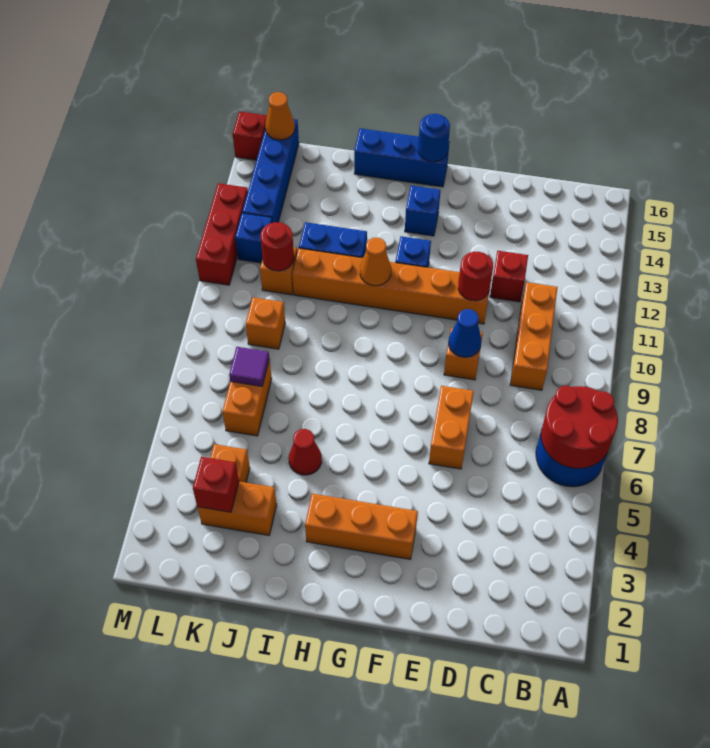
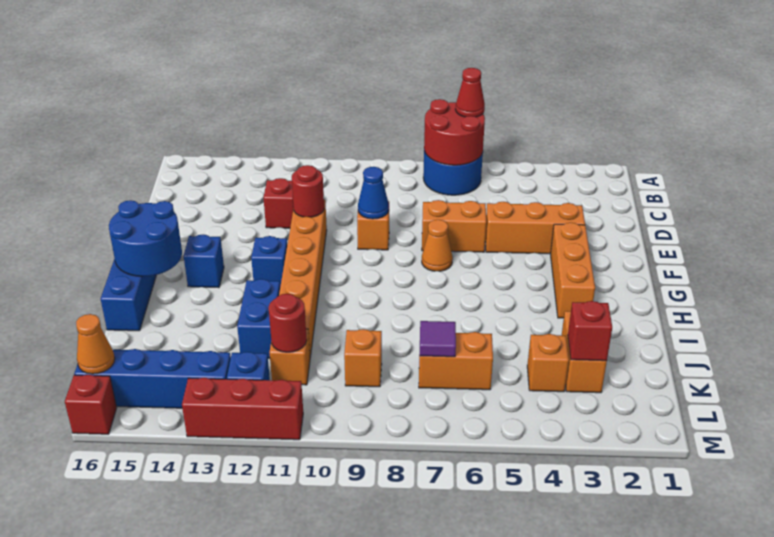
orange 1x3 brick [510,282,558,390] -> orange 1x3 brick moved to [485,202,585,254]
blue 1x1 round brick [418,114,450,162] -> blue 2x2 round brick [109,200,182,276]
orange 1x1 cone [360,237,391,286] -> orange 1x1 cone moved to [422,220,453,271]
red 1x1 cone [289,429,322,475] -> red 1x1 cone moved to [455,68,485,117]

